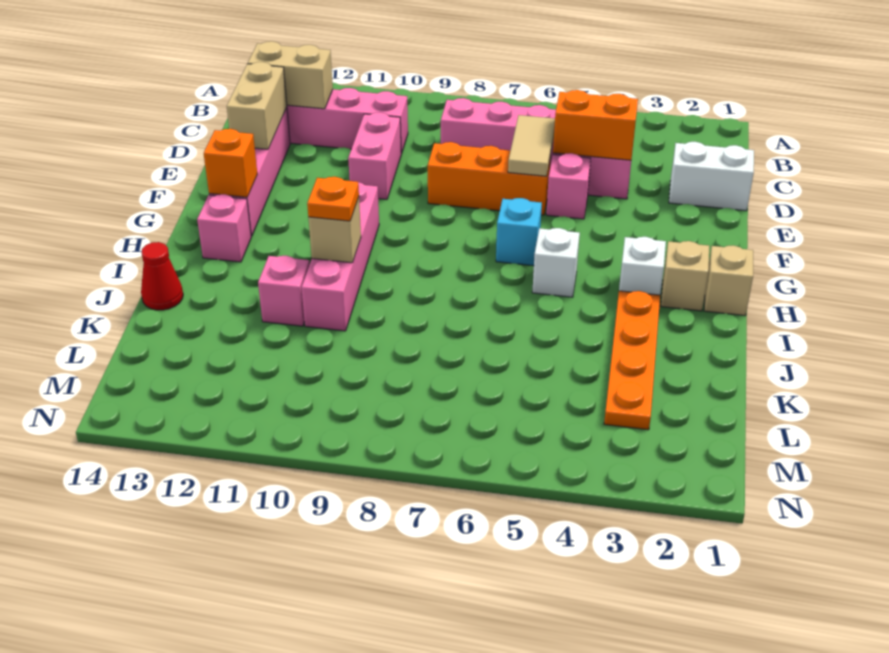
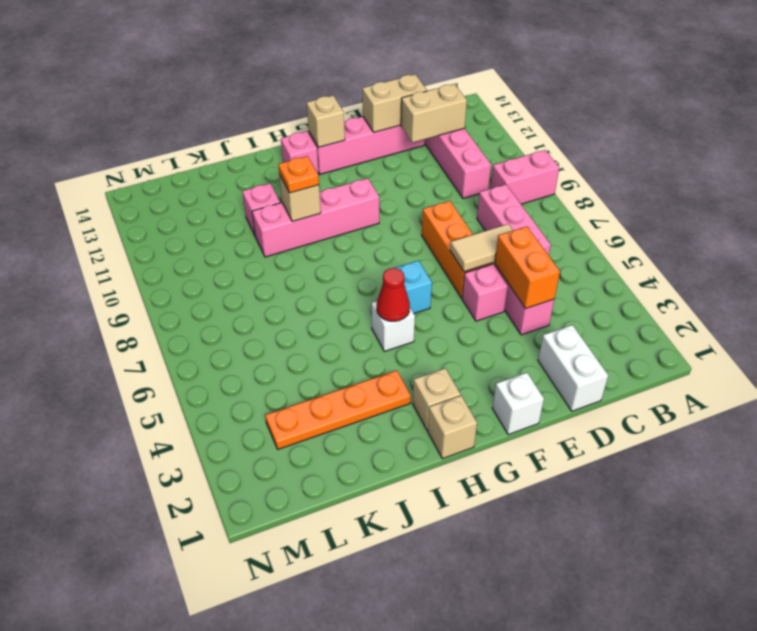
tan 1x2 brick [248,41,333,109] -> tan 1x2 brick turned to [401,84,467,143]
pink 1x2 brick [348,112,401,199] -> pink 1x2 brick moved to [491,150,559,204]
orange 1x1 brick [204,129,257,197] -> tan 1x1 brick [307,96,345,147]
white 1x1 brick [619,237,666,295] -> white 1x1 brick moved to [492,373,544,434]
red 1x1 cone [141,242,183,310] -> red 1x1 cone moved to [377,268,410,321]

